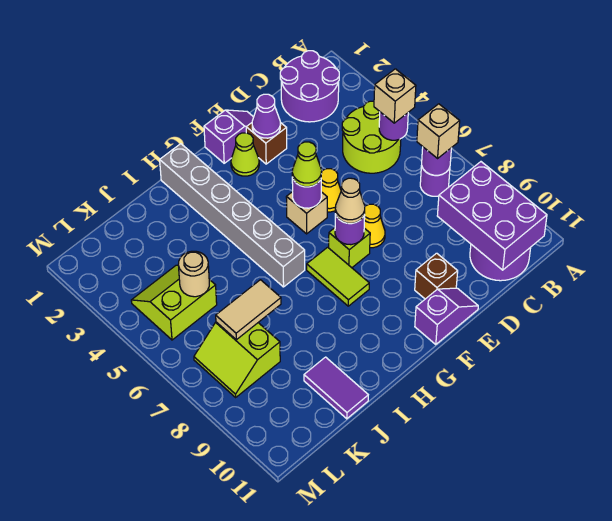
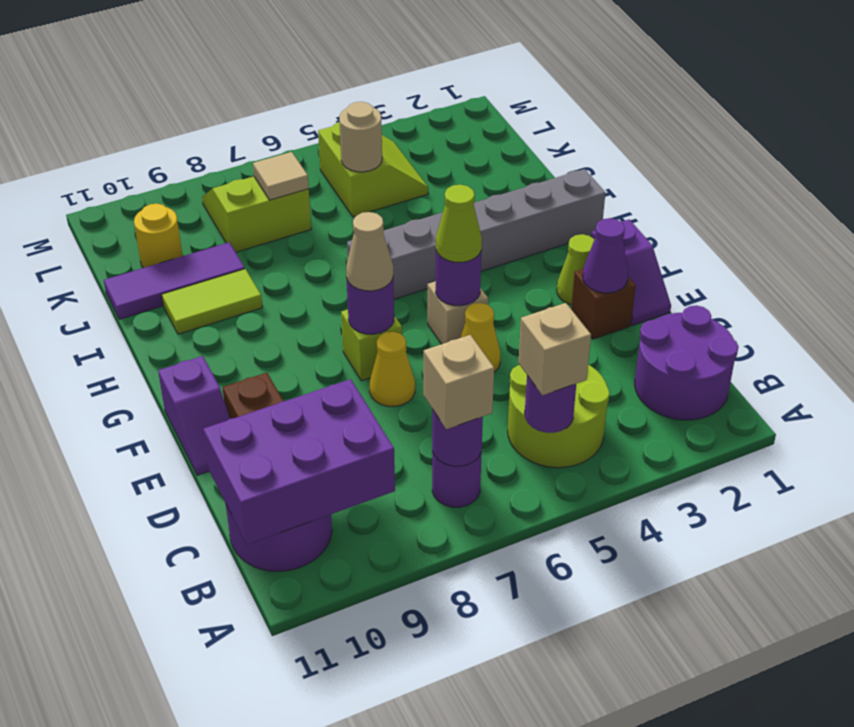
lime 1x2 tile [307,247,369,306] -> lime 1x2 tile moved to [162,269,262,334]
tan 1x2 tile [216,280,281,340] -> tan 1x1 tile [253,152,309,200]
purple 1x2 tile [304,357,368,419] -> purple 1x3 tile [104,242,245,319]
none -> yellow 1x1 round brick [134,204,182,268]

